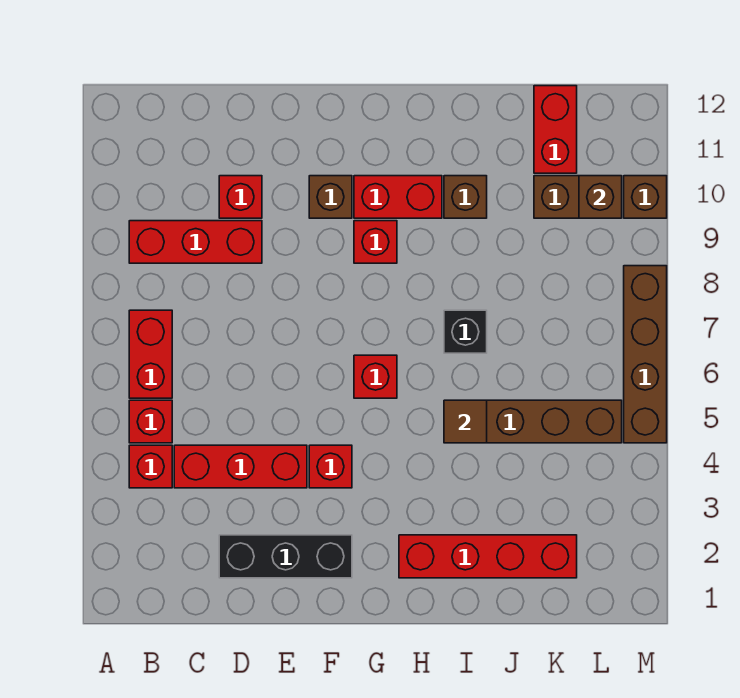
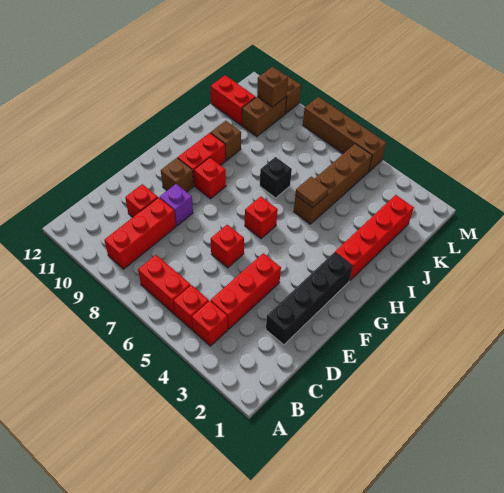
black 1x3 brick [219,535,352,578] -> black 1x4 brick [266,252,353,345]
none -> purple 1x1 brick [160,184,193,226]
red 1x1 brick [309,445,352,488] -> red 1x1 brick moved to [211,225,244,268]

